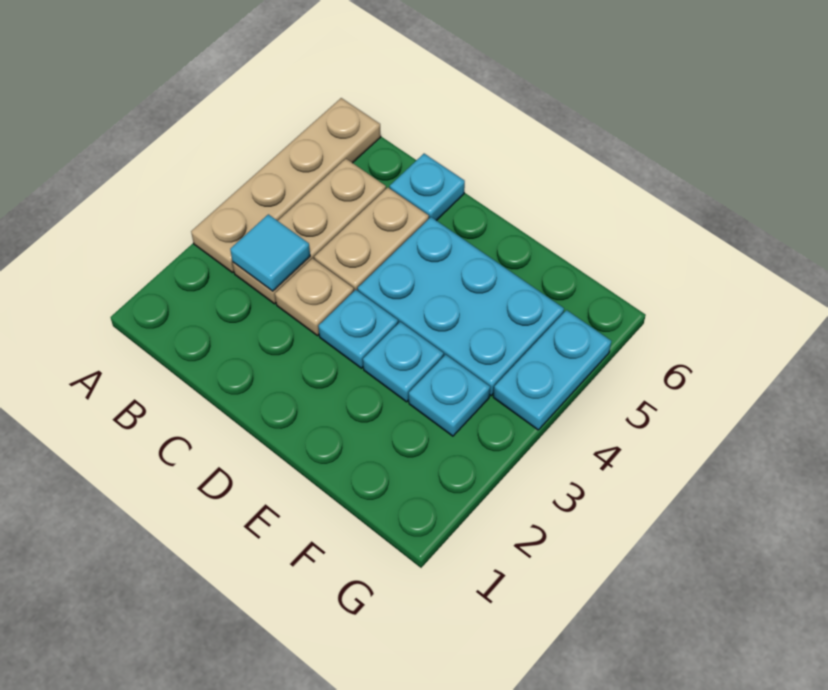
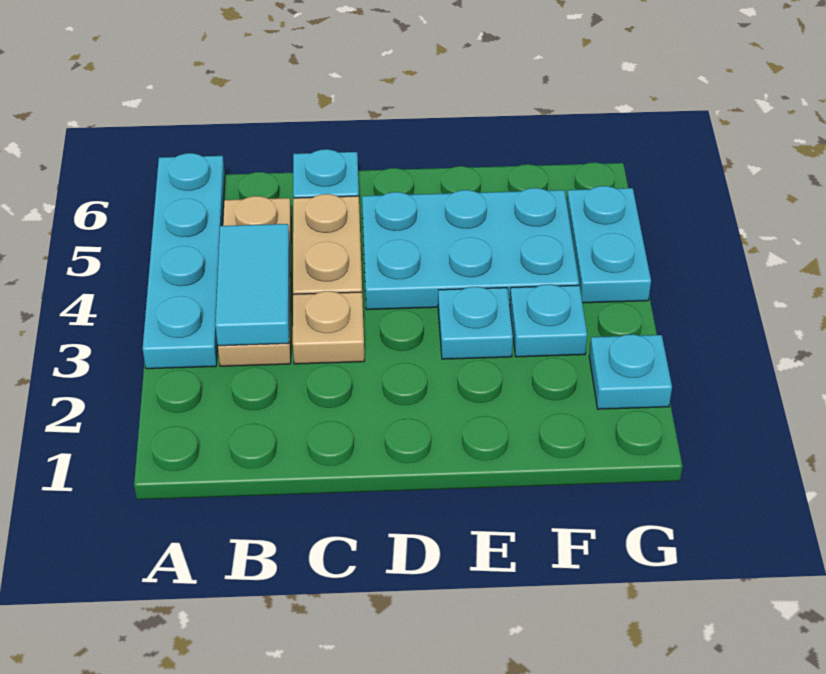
tan 1x4 plate [191,98,381,273] -> cyan 1x4 plate [143,153,225,369]
cyan 1x1 tile [230,214,310,291] -> cyan 1x2 tile [215,224,290,346]
cyan 1x1 plate [319,290,398,368] -> cyan 1x1 plate moved to [589,334,672,409]

